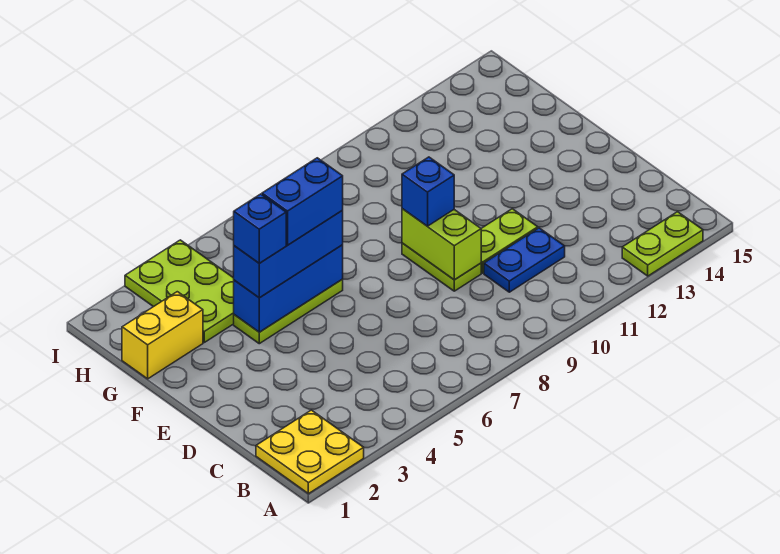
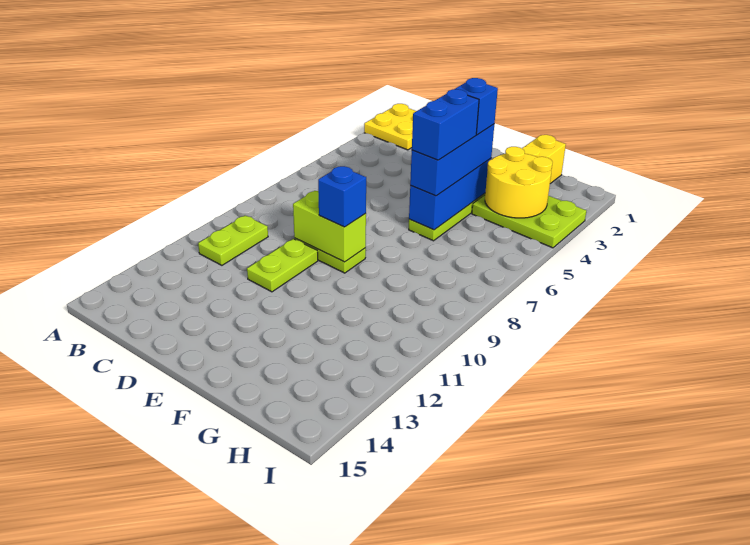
lime 1x2 plate [622,212,703,276] -> lime 1x2 plate moved to [198,216,268,265]
blue 1x2 plate [484,228,565,292] -> none
none -> yellow 2x2 round brick [485,147,553,218]

